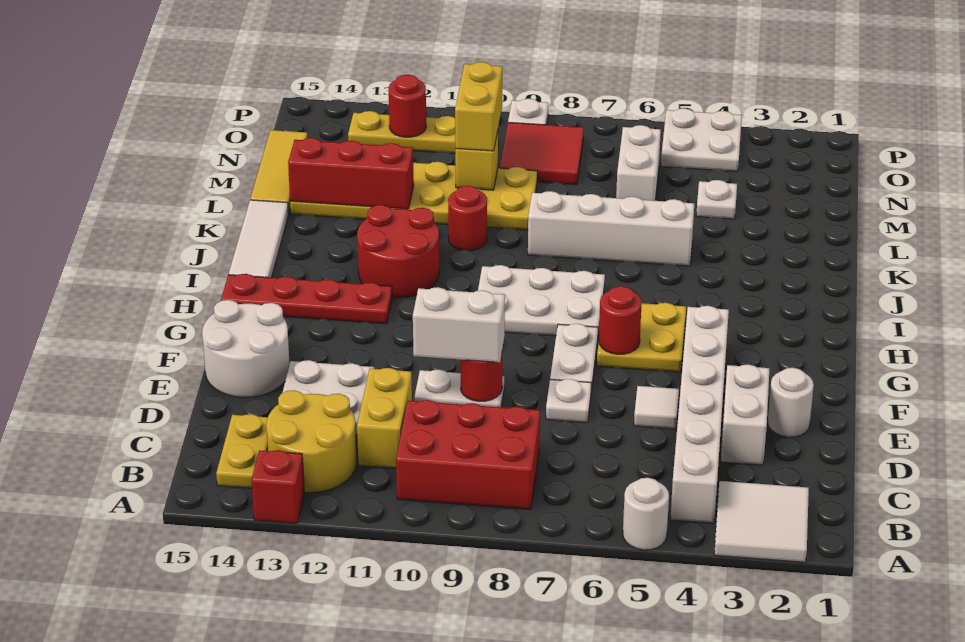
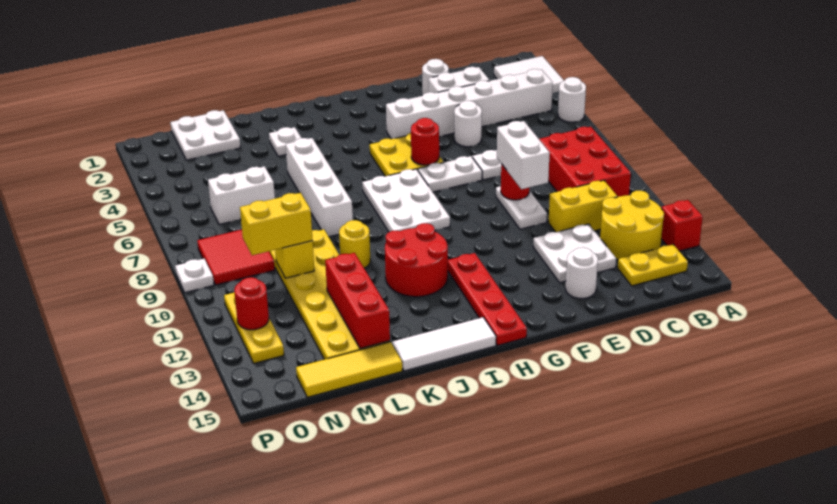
white 1x1 tile [634,386,679,429] -> white 1x1 round brick [454,101,482,147]
white 2x2 round brick [202,300,290,398] -> white 1x1 round brick [565,247,598,299]
red 1x1 round brick [448,186,487,251] -> yellow 1x1 round brick [339,220,370,268]
white 1x1 plate [696,180,737,219] -> white 1x1 plate moved to [269,127,301,156]
white 2x2 plate [661,108,742,172] -> white 2x2 plate moved to [170,110,241,160]

